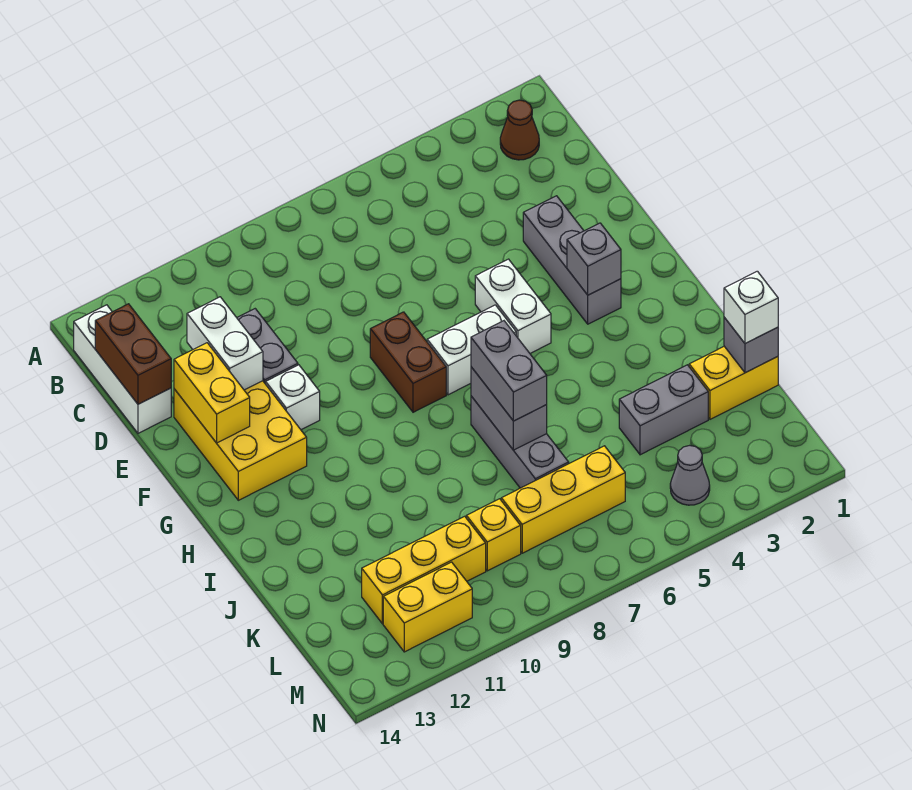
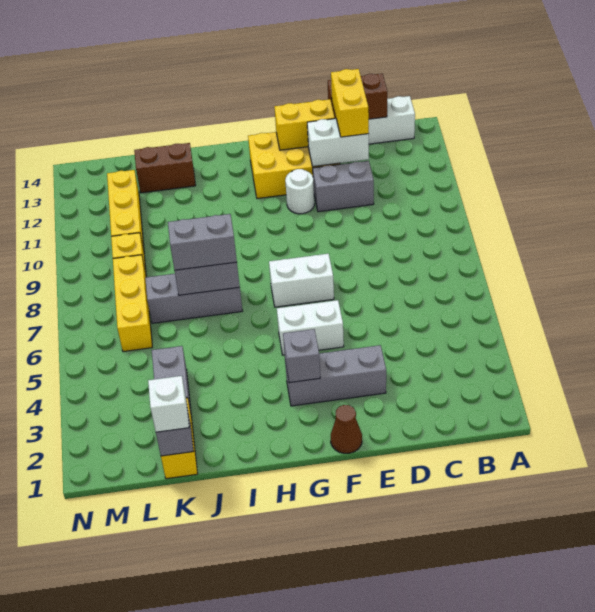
brown 1x1 cone [500,100,539,160] -> brown 1x1 cone moved to [331,405,362,453]
brown 1x2 brick [370,312,446,412] -> brown 1x2 brick moved to [134,143,196,193]
white 1x1 brick [266,365,320,430] -> white 1x1 round brick [285,169,314,214]
white 1x2 brick [427,305,516,395] -> white 1x2 brick turned to [269,254,334,307]
grey 1x1 cone [670,445,710,505] -> none
yellow 1x2 brick [383,562,472,652] -> yellow 1x2 brick moved to [331,69,369,137]

